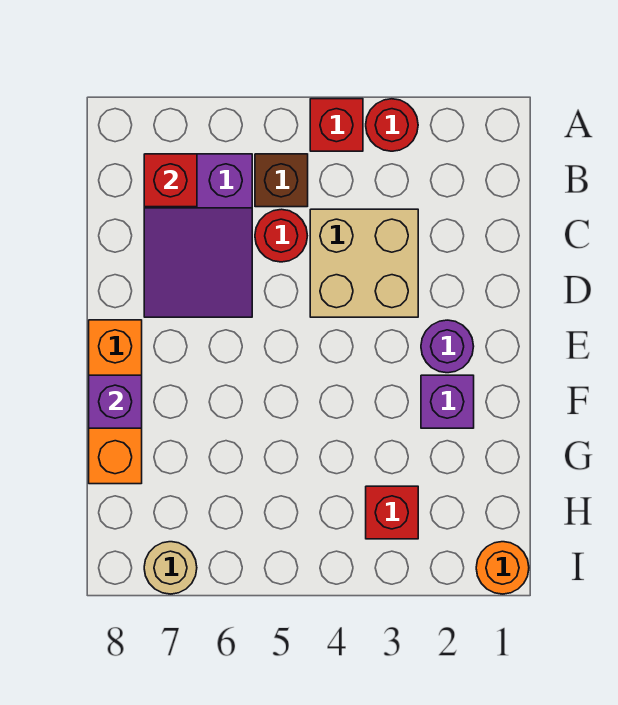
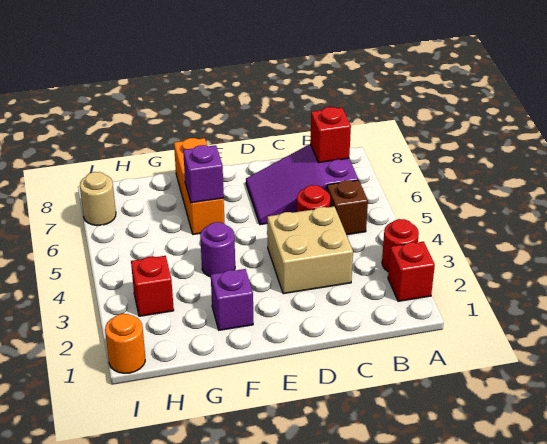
red 1x1 brick [310,99,363,151] -> red 1x1 brick moved to [388,242,435,301]
purple 1x1 round brick [421,320,474,373] -> purple 1x1 round brick moved to [200,222,235,277]
orange 1x3 brick [89,320,142,484] -> orange 1x3 brick turned to [174,138,225,234]
purple 1x1 brick [89,375,142,428] -> purple 1x1 brick moved to [183,145,224,203]

